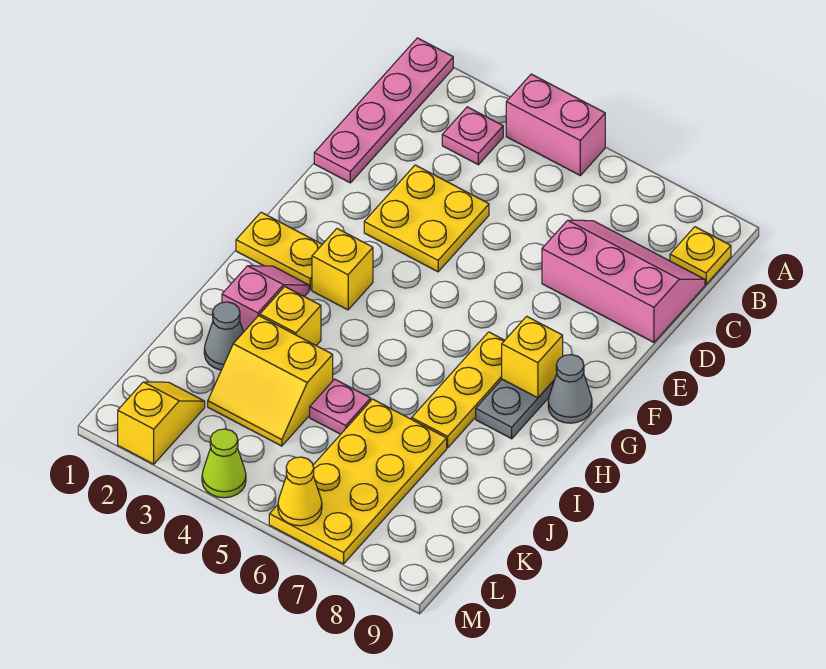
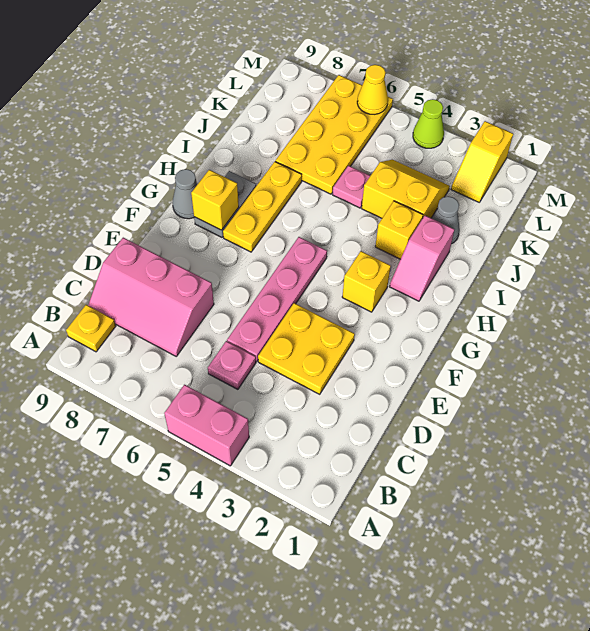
pink 1x4 plate [314,38,453,183] -> pink 1x4 plate moved to [227,237,327,361]
pink 1x1 plate [442,107,503,165] -> pink 1x1 plate moved to [208,341,256,389]
yellow 1x2 plate [236,212,322,290] -> none

